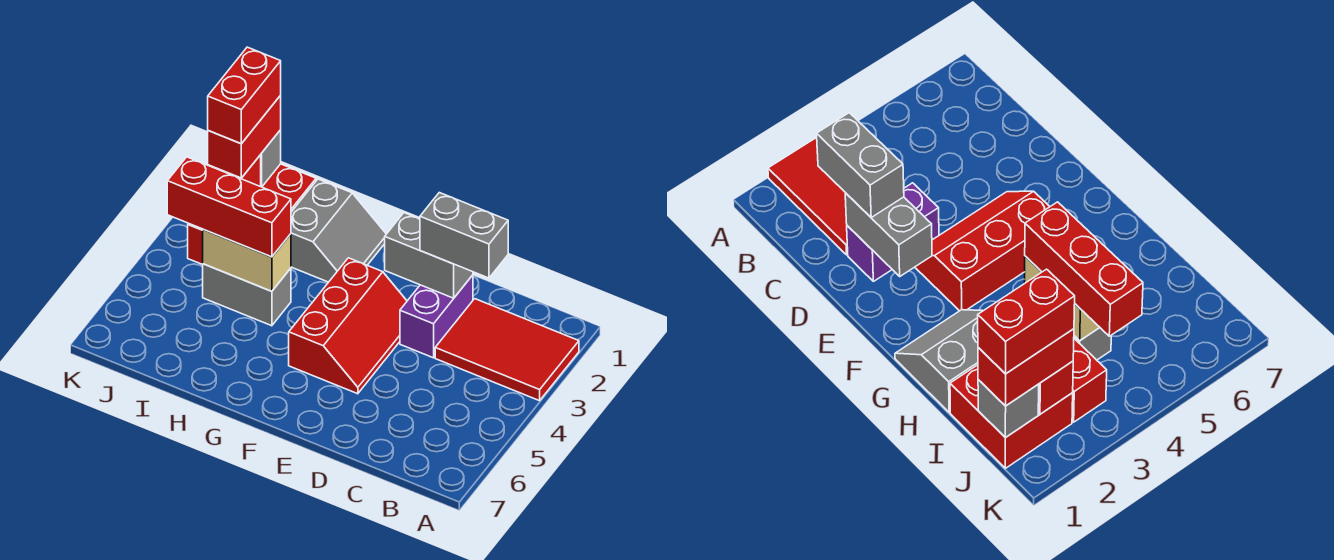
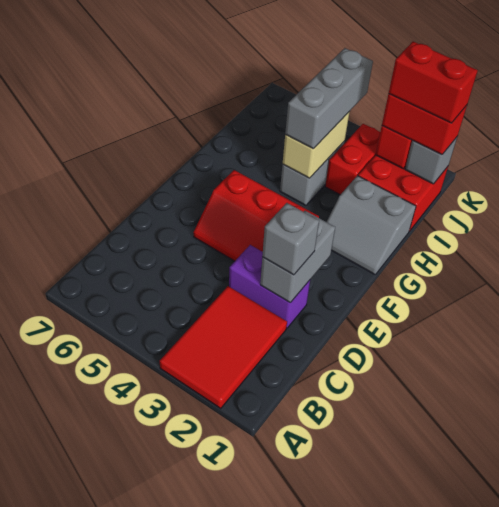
grey 1x2 brick [420,193,508,278] -> grey 1x1 brick [262,203,319,275]
red 1x3 brick [167,157,291,257] -> grey 1x3 brick [285,48,373,149]

